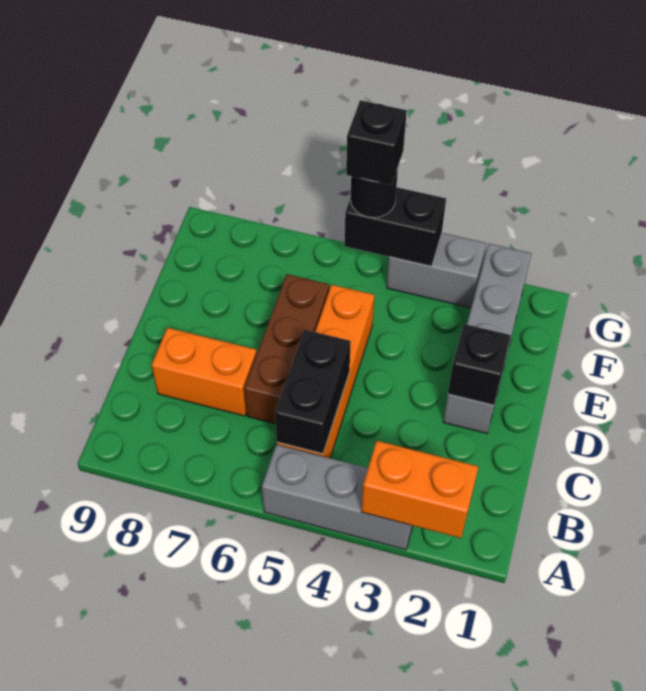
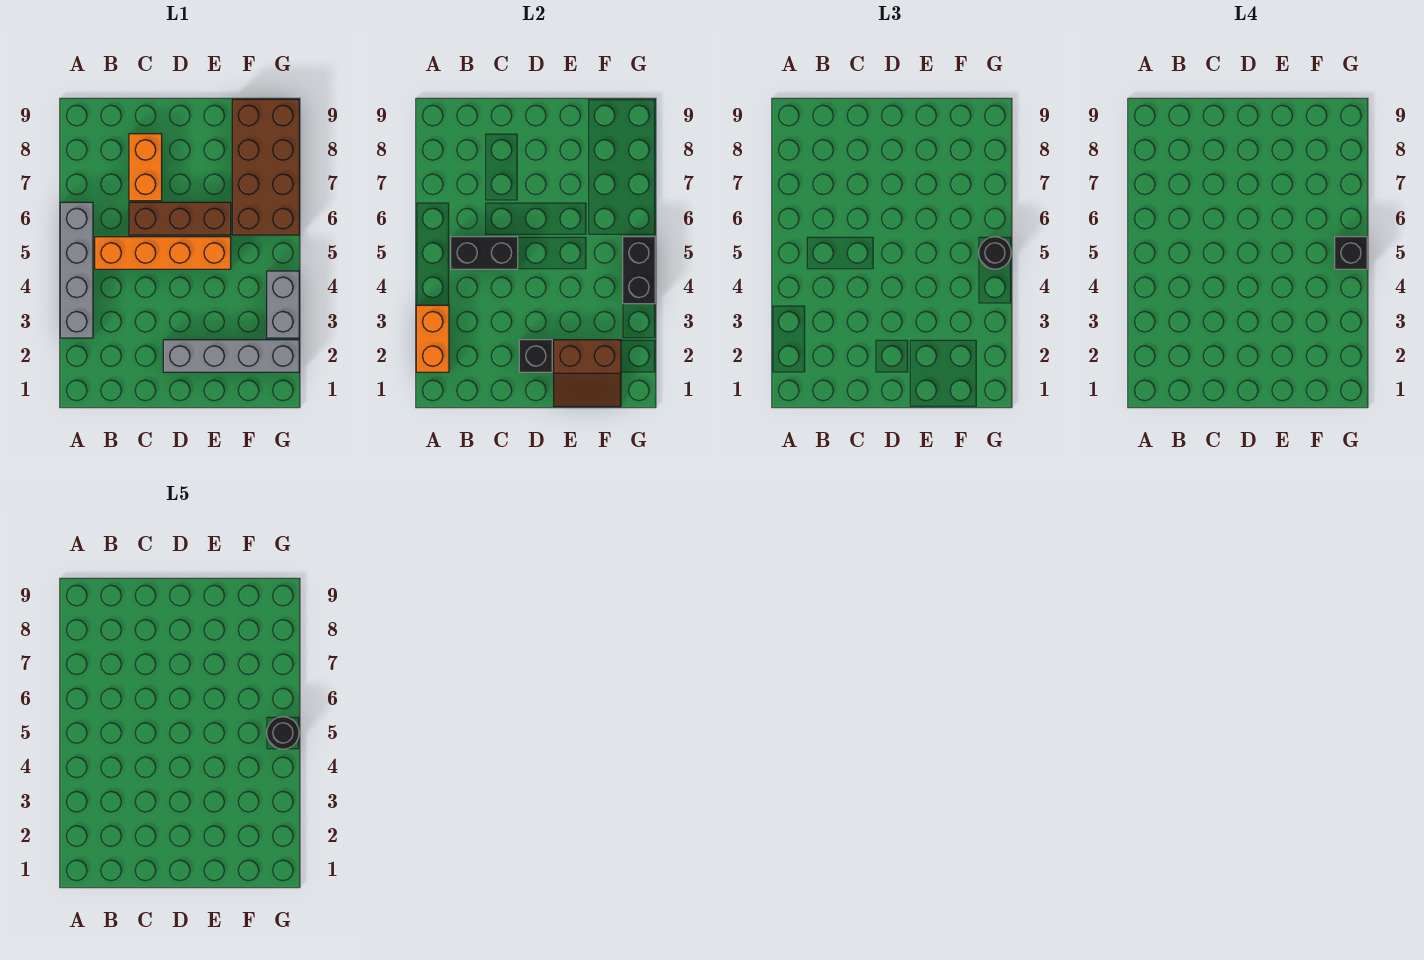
grey 1x3 brick [262,444,413,550] -> grey 1x4 brick [60,202,93,338]
none -> brown 2x2 slope [554,340,621,407]
none -> brown 2x4 brick [232,99,299,235]
none -> black 1x1 round brick [267,717,299,749]

